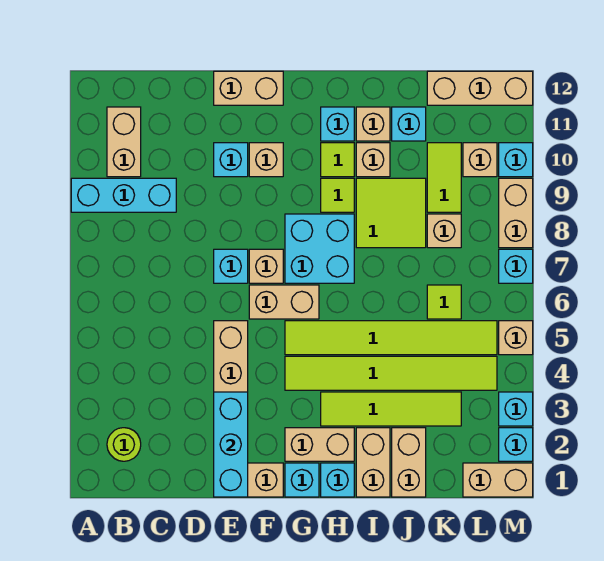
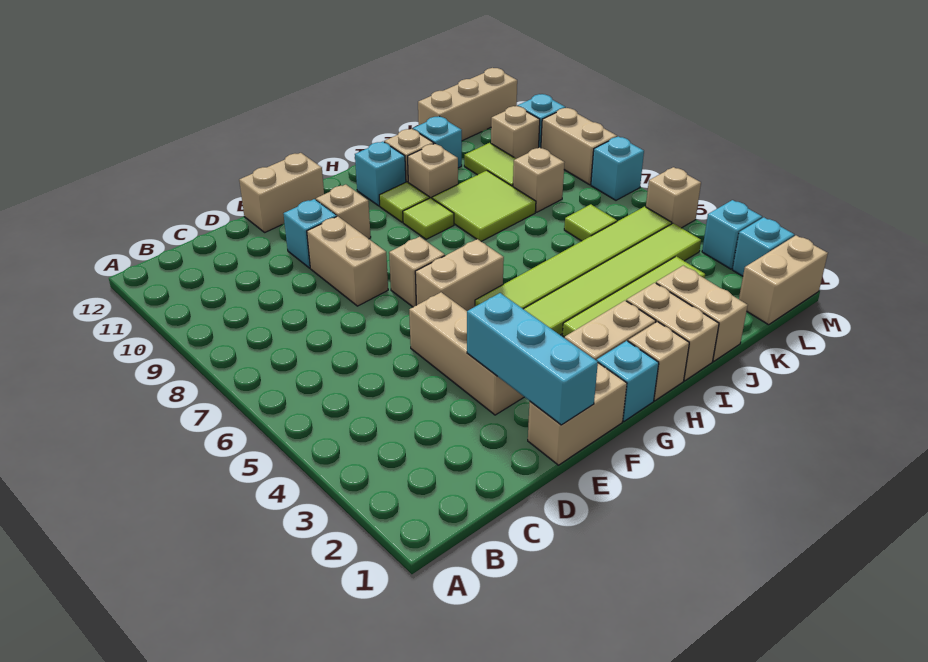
cyan 1x3 brick [71,178,176,212] -> none
lime 1x1 round brick [107,428,141,461] -> none
tan 1x2 brick [107,107,141,177] -> tan 1x2 brick moved to [307,216,388,306]
cyan 1x1 brick [214,249,248,283] -> none
cyan 2x2 brick [285,214,354,283] -> none
cyan 1x1 brick [321,463,354,497] -> tan 1x1 brick [628,322,689,401]

